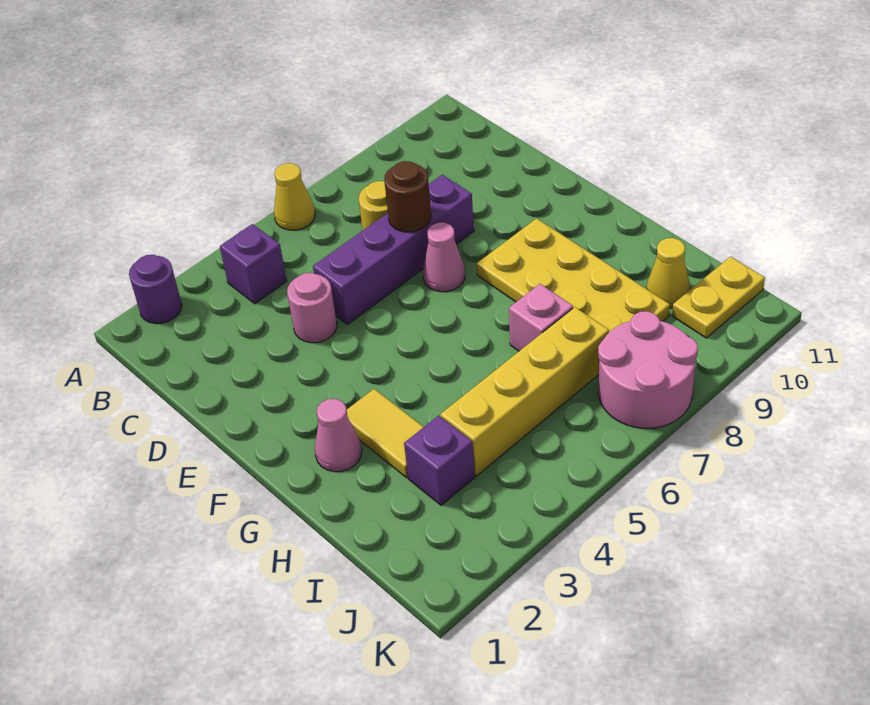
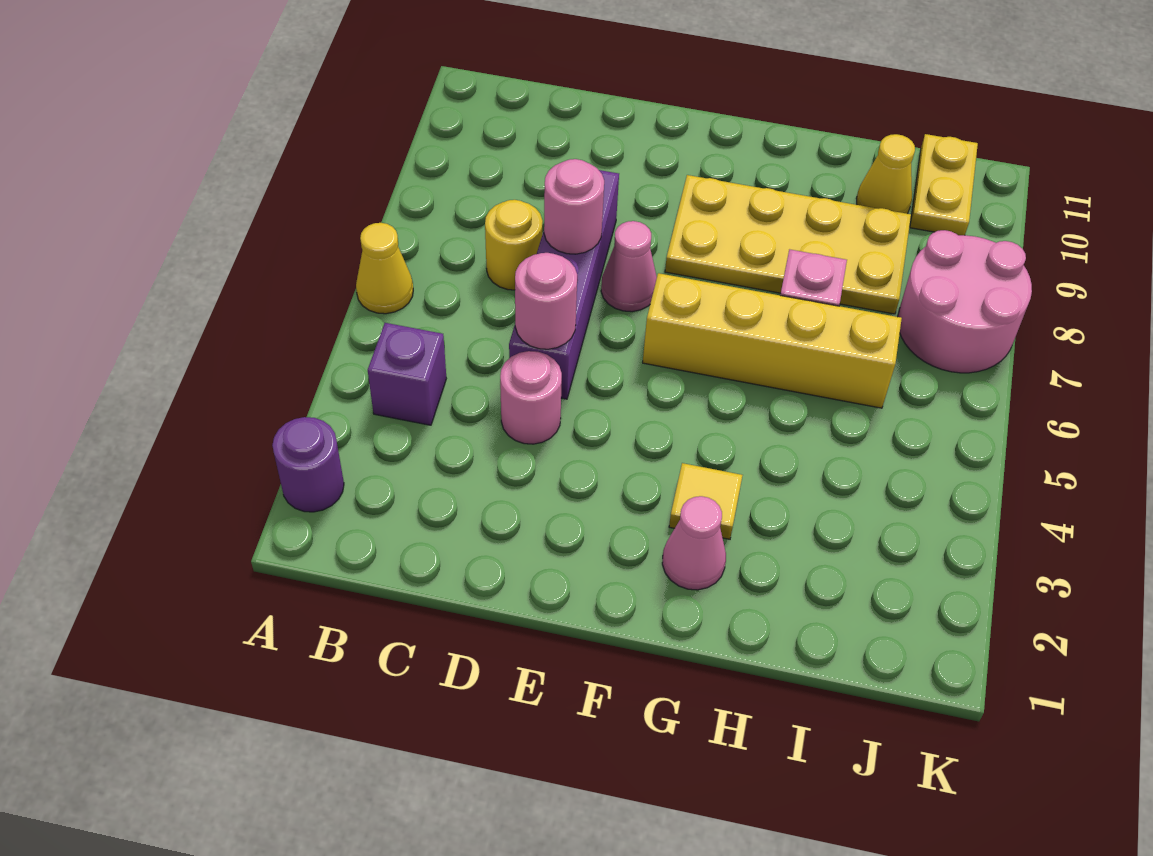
none -> pink 1x1 round brick [515,253,577,349]
brown 1x1 round brick [384,161,431,232] -> pink 1x1 round brick [544,159,604,254]
yellow 1x2 tile [347,389,423,478] -> yellow 1x1 tile [669,463,743,539]
purple 1x1 brick [404,416,475,505] -> none
yellow 1x4 brick [440,307,609,476] -> yellow 1x4 brick turned to [643,273,902,408]

